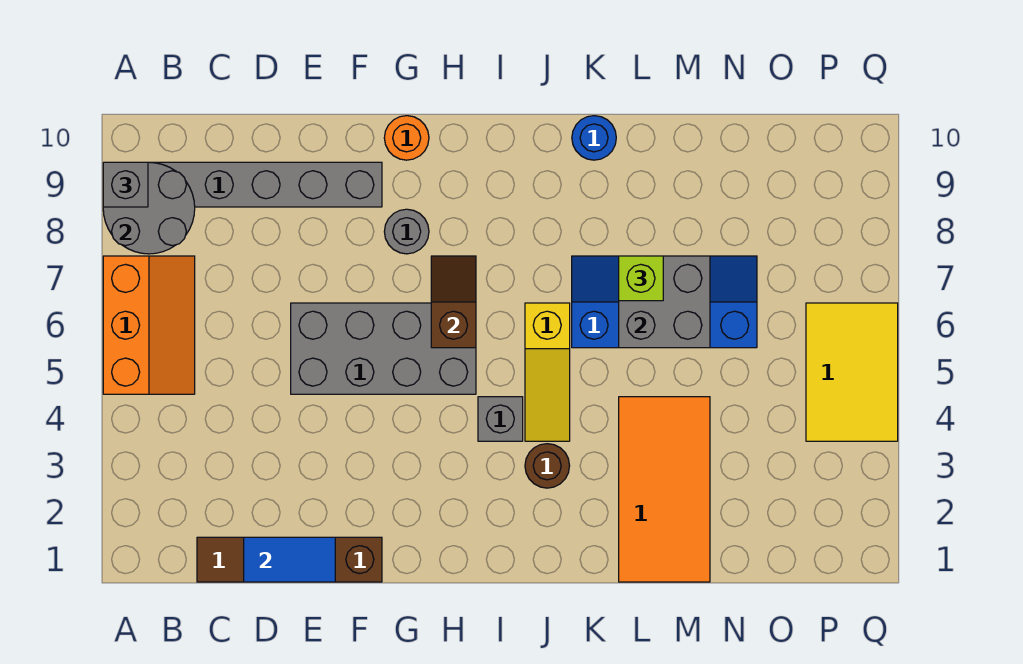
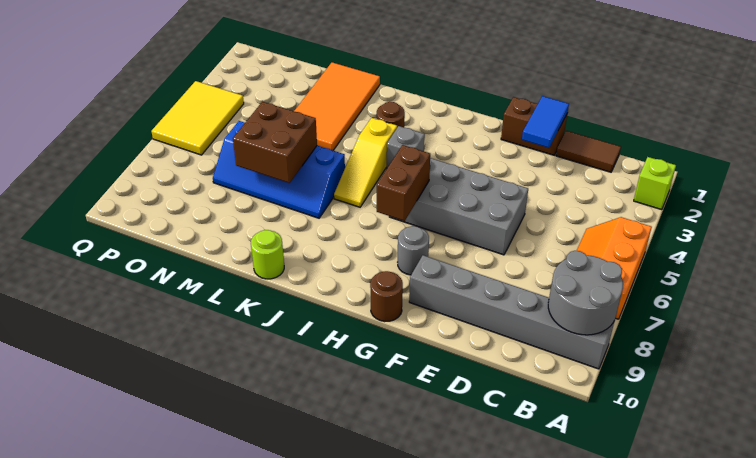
grey 1x1 brick [103,162,148,207] -> none
blue 1x2 tile [244,537,335,582] -> blue 1x2 tile turned to [522,96,569,148]
orange 1x1 round brick [384,116,429,160] -> brown 1x1 round brick [370,271,403,322]
brown 1x2 slope [431,256,476,348] -> brown 1x2 brick [377,145,430,221]
yellow 1x3 slope [525,303,570,441] -> yellow 1x3 slope turned to [334,118,397,207]
blue 1x1 round brick [572,116,616,160] -> lime 1x1 round brick [251,230,284,279]
grey 2x2 brick [619,256,710,348] -> brown 2x2 brick [233,102,317,183]
lime 1x1 brick [619,256,663,301] -> lime 1x1 brick moved to [634,157,676,210]

